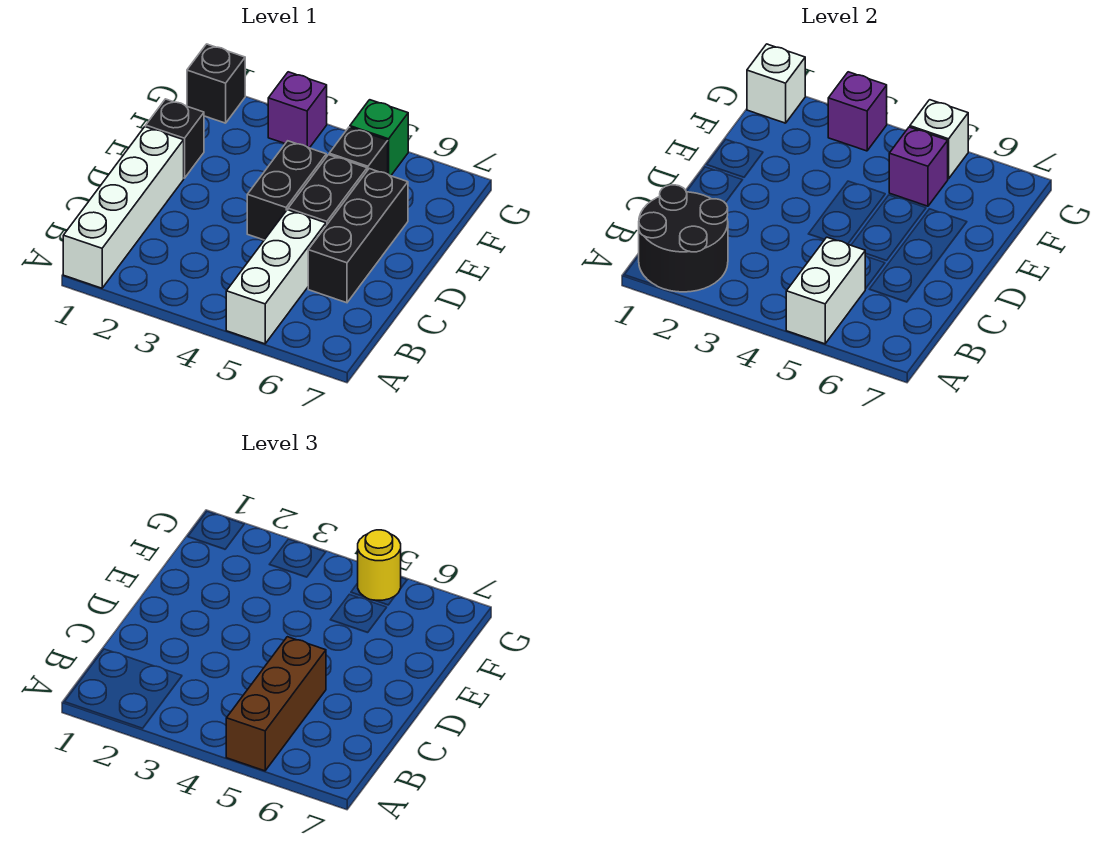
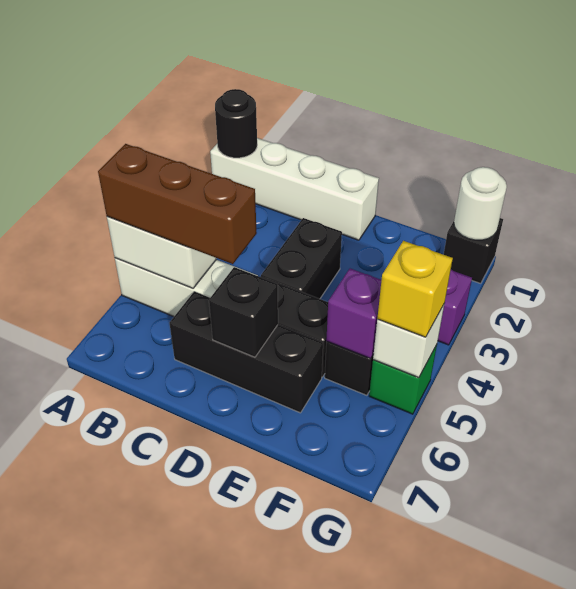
black 2x2 round brick [639,185,728,292] -> black 1x1 round brick [215,89,257,158]
black 1x2 brick [247,141,326,240] -> black 1x2 brick turned to [261,218,342,299]
black 1x1 brick [146,99,204,178] -> black 1x1 brick moved to [209,267,278,357]
white 1x1 brick [747,44,805,123] -> white 1x1 round brick [454,167,507,240]
purple 1x1 brick [828,72,887,151] -> none
yellow 1x1 round brick [358,530,401,600] -> yellow 1x1 brick [377,241,453,337]

